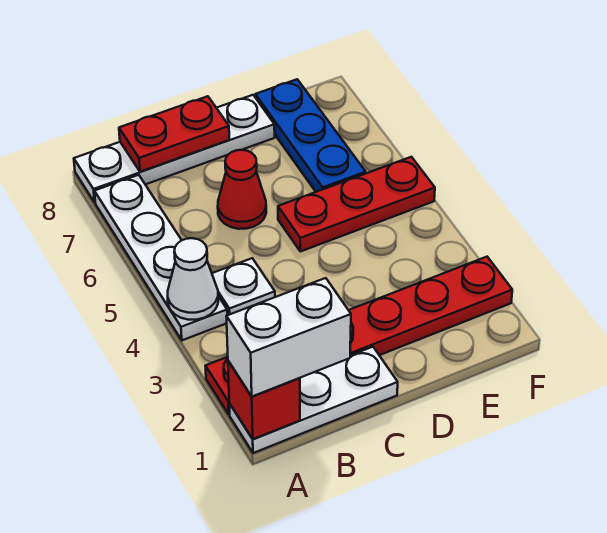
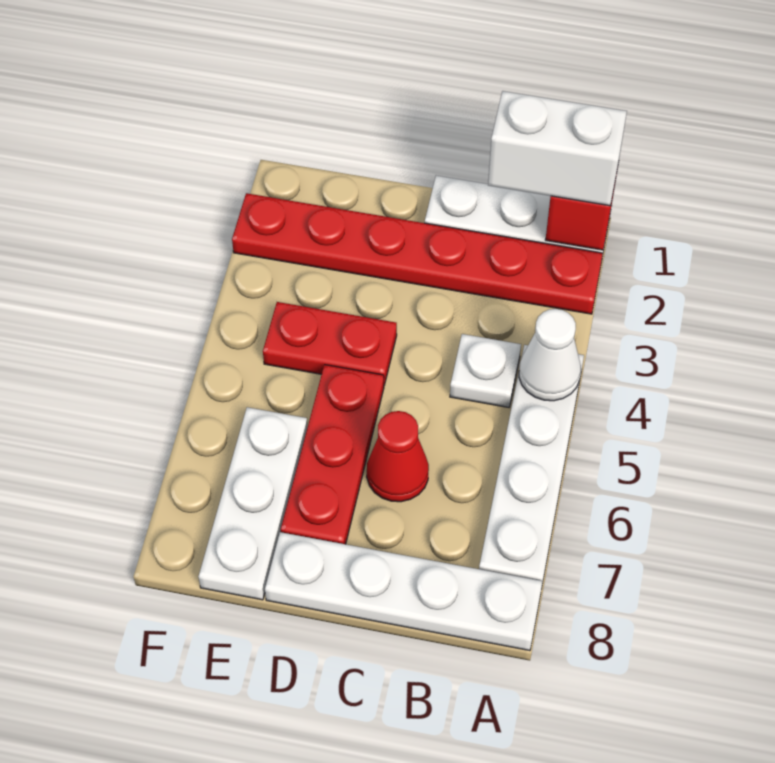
red 1x2 plate [119,96,229,172] -> red 1x2 plate moved to [263,302,397,385]
red 1x3 plate [278,157,435,252] -> red 1x3 plate turned to [281,365,384,544]
blue 1x3 plate [255,79,366,192] -> white 1x3 plate [198,407,308,600]

